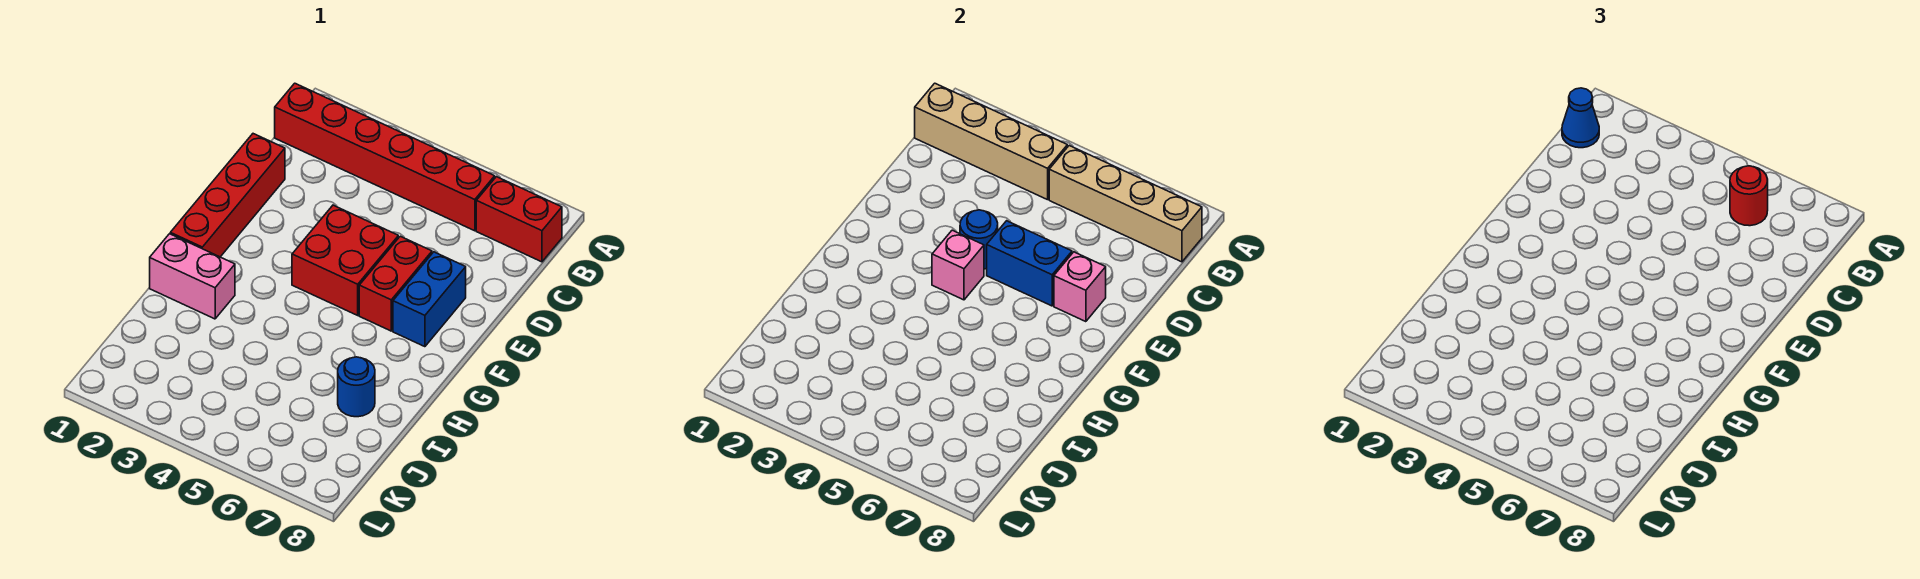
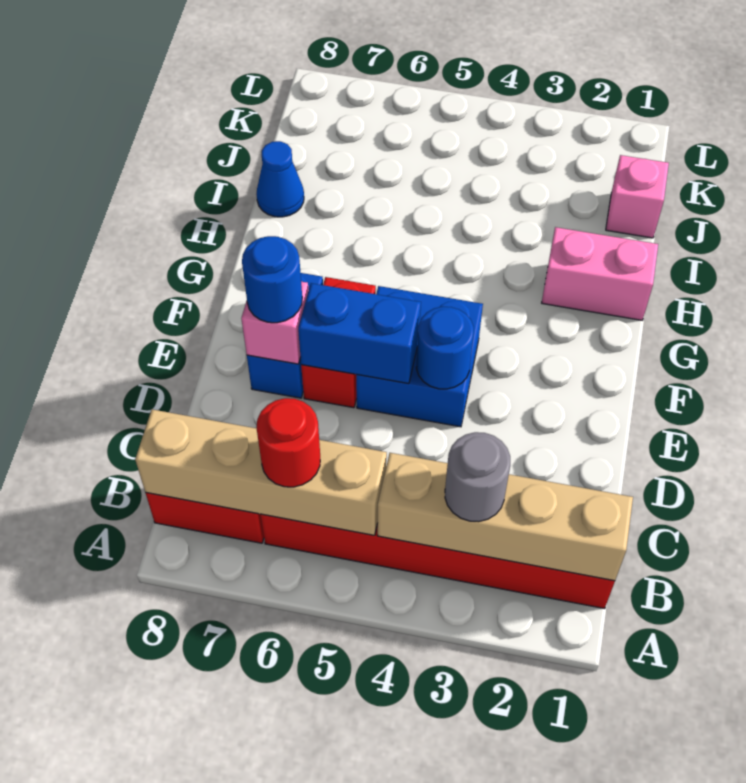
blue 1x1 cone [1562,88,1599,148] -> blue 1x1 cone moved to [256,141,304,217]
none -> grey 1x1 round brick [445,432,510,522]
red 1x4 brick [170,134,285,257] -> none
red 2x2 brick [292,205,398,315] -> blue 2x2 brick [356,286,483,427]
pink 1x1 brick [932,230,984,300] -> pink 1x1 brick moved to [606,155,669,238]
blue 1x1 round brick [338,357,375,417] -> blue 1x1 round brick moved to [242,236,302,323]

